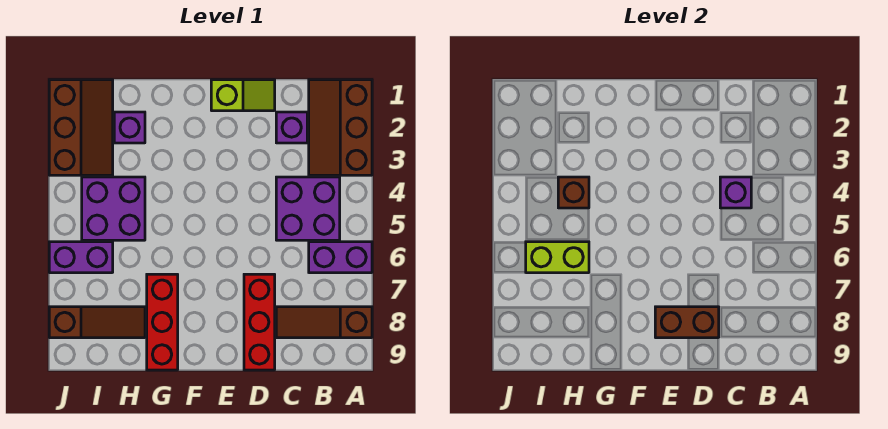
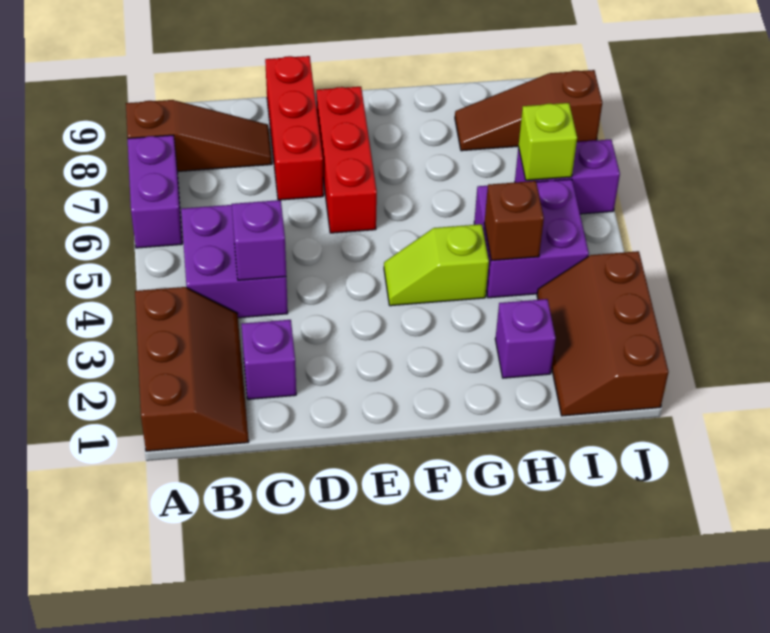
purple 1x2 brick [309,242,372,273] -> purple 1x2 brick turned to [127,135,182,248]
lime 1x2 slope [211,80,275,111] -> lime 1x2 slope moved to [384,224,489,306]
brown 1x2 brick [655,307,719,338] -> none
red 1x3 brick [147,274,178,370] -> red 1x3 brick moved to [316,87,377,233]
lime 1x2 brick [526,242,589,273] -> lime 1x1 brick [518,103,577,180]

